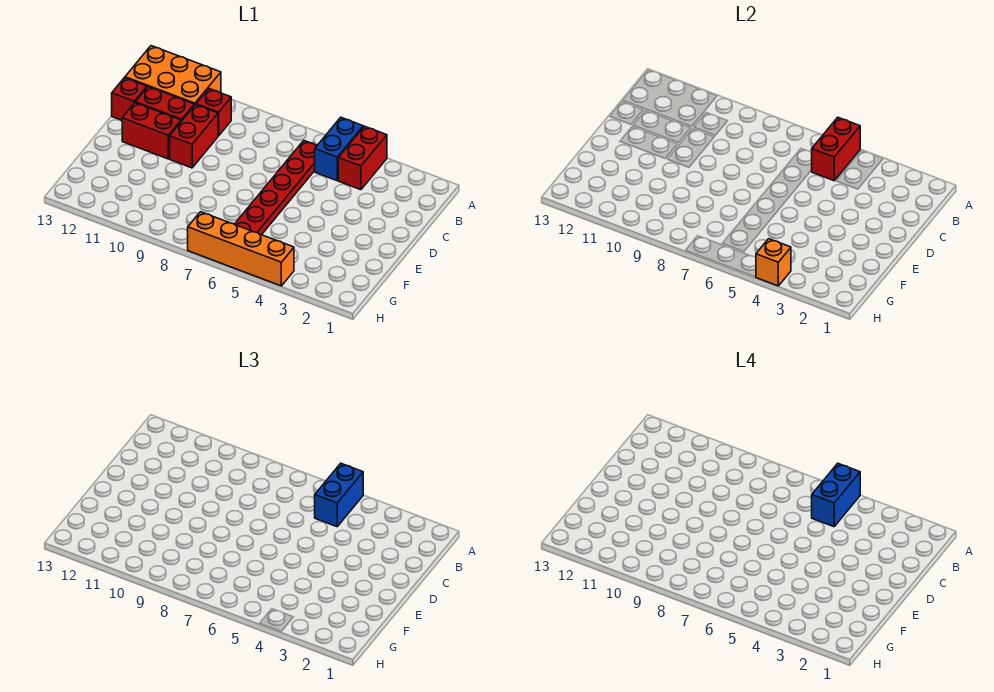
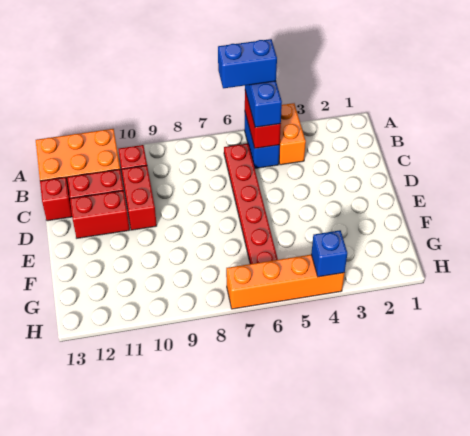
red 1x2 brick [338,126,387,190] -> orange 1x2 brick [279,103,306,165]
blue 1x2 brick [812,463,860,527] -> blue 1x2 brick turned to [218,39,277,88]
orange 1x1 brick [756,239,791,286] -> blue 1x1 brick [311,230,347,277]

